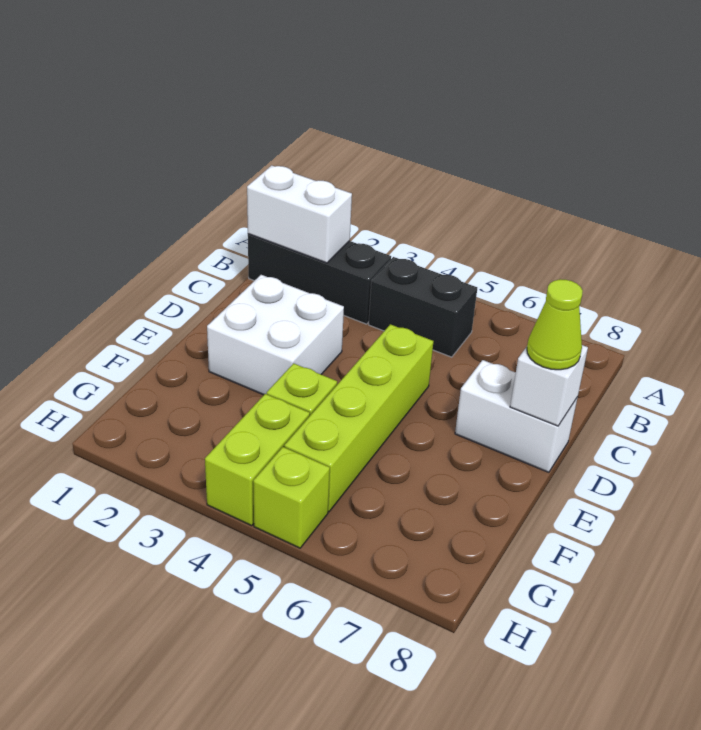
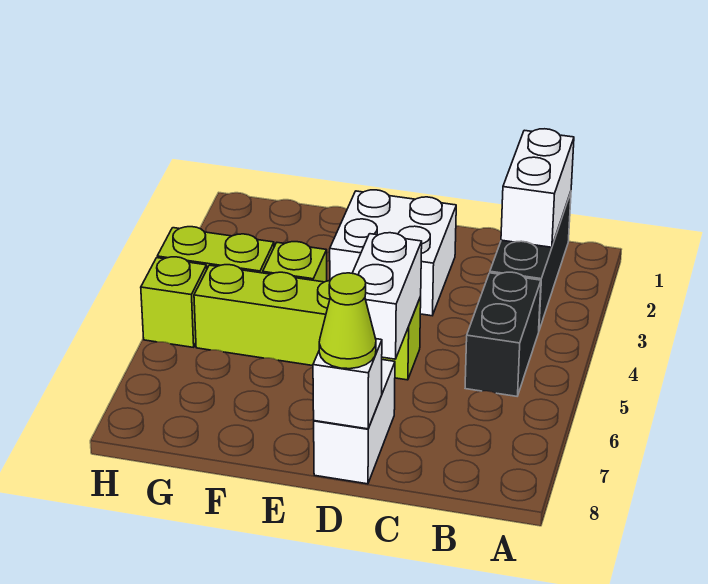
none -> white 1x2 brick [352,233,422,359]

